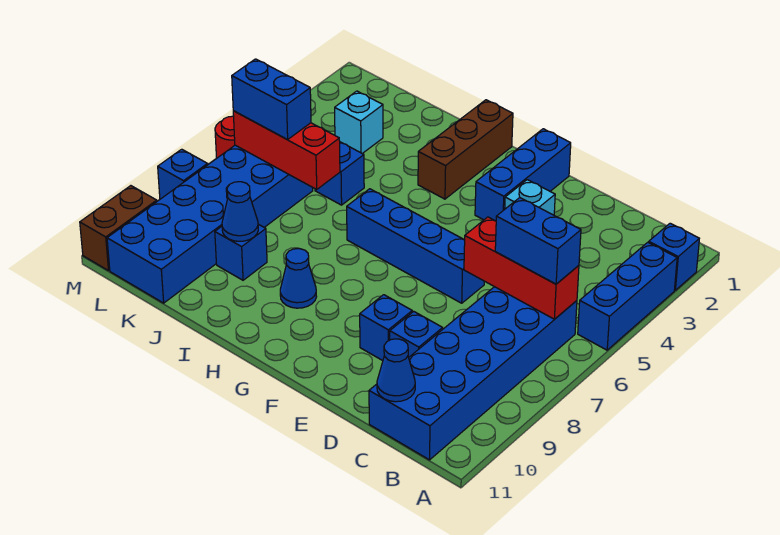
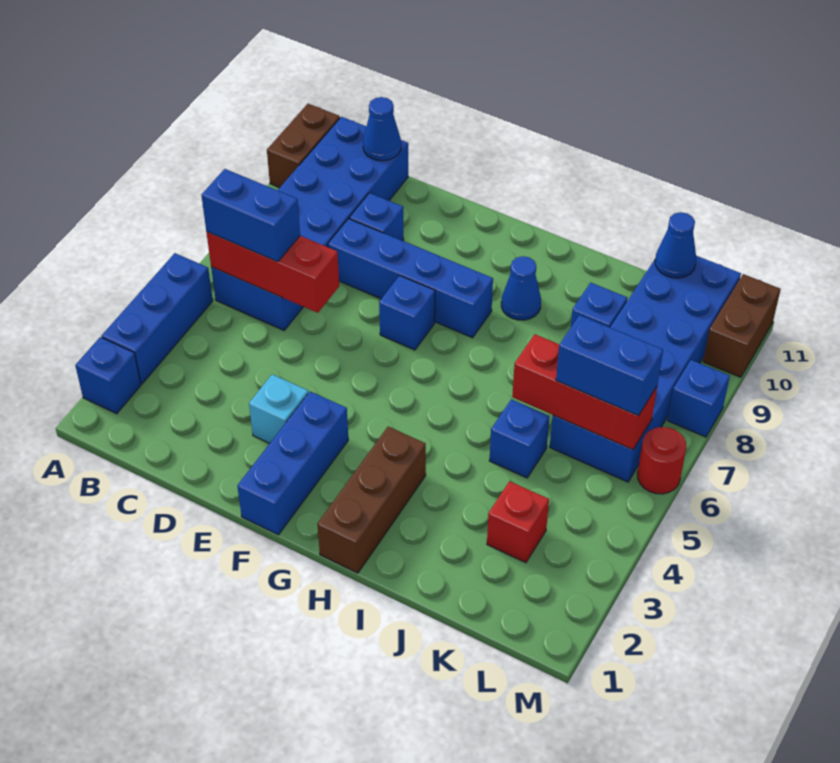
none -> brown 1x2 brick [267,104,340,188]
blue 1x4 brick [347,189,484,303] -> blue 1x4 brick moved to [328,219,493,338]
blue 1x1 brick [360,295,412,361] -> blue 1x1 brick moved to [379,276,435,350]
blue 1x1 cone [222,182,258,241] -> blue 1x1 cone moved to [655,212,696,278]
cyan 1x1 brick [335,91,383,154] -> red 1x1 brick [487,481,549,563]

